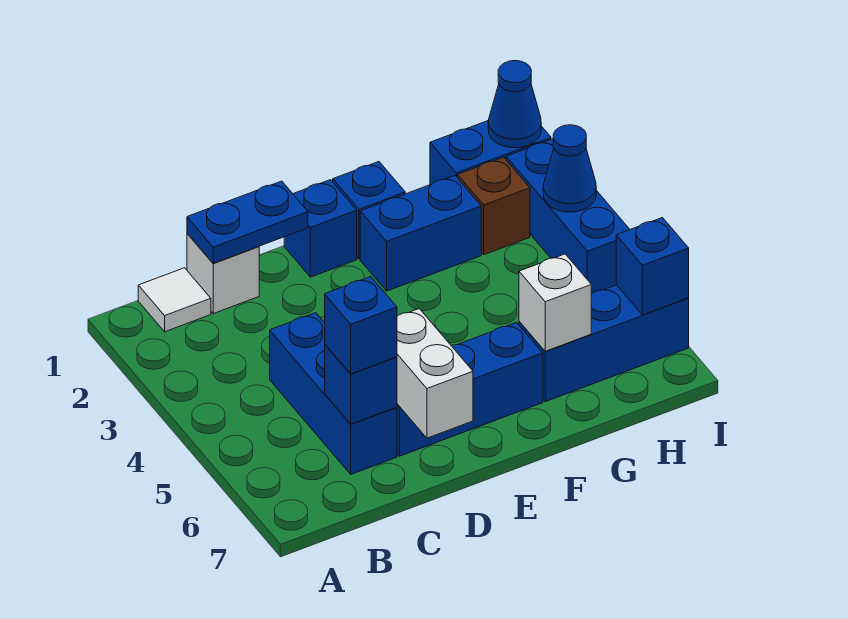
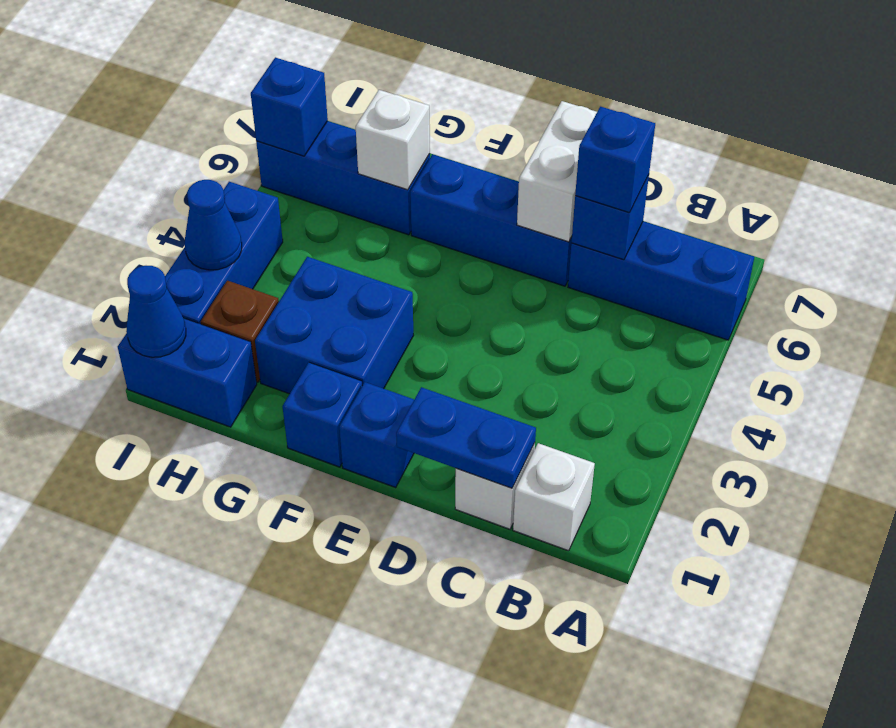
white 1x1 tile [138,268,211,332] -> white 1x1 brick [513,443,595,551]
blue 1x3 brick [270,313,397,474] -> blue 1x3 brick turned to [568,221,754,340]
blue 1x2 brick [360,176,481,291] -> blue 2x2 brick [255,257,414,394]

